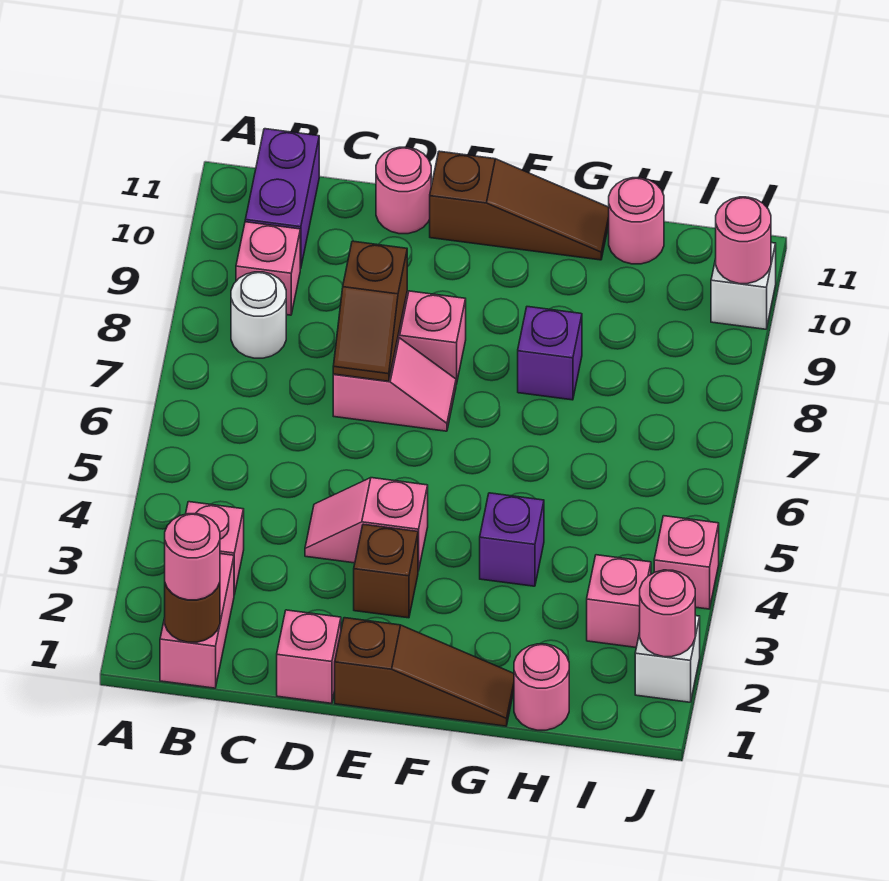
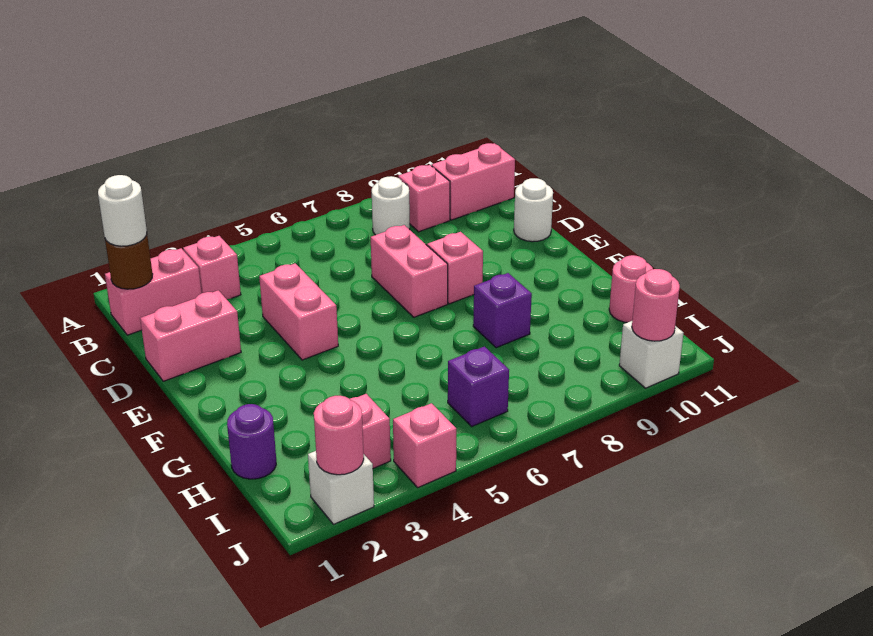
pink 1x1 round brick [165,514,220,600] -> white 1x1 round brick [98,175,147,246]
purple 1x2 brick [245,129,319,269] -> pink 1x2 brick [432,143,515,220]
pink 1x1 brick [277,610,341,703] -> pink 1x2 brick [140,290,241,381]
pink 1x2 slope [305,478,428,571] -> pink 1x2 brick [259,263,338,360]
pink 1x2 slope [333,338,456,431] -> pink 1x2 brick [371,225,448,317]
brown 1x2 slope [333,241,407,381] -> none
pink 1x1 round brick [376,147,431,234] -> white 1x1 round brick [514,178,553,242]
brown 1x3 slope [335,618,514,726] -> none
brown 1x1 brick [354,524,418,618] -> none
brown 1x3 slope [430,151,609,260] -> none
purple 1x1 brick [480,493,544,586] -> purple 1x1 brick moved to [448,346,509,426]
pink 1x1 round brick [514,644,569,730] -> purple 1x1 round brick [227,404,276,479]

